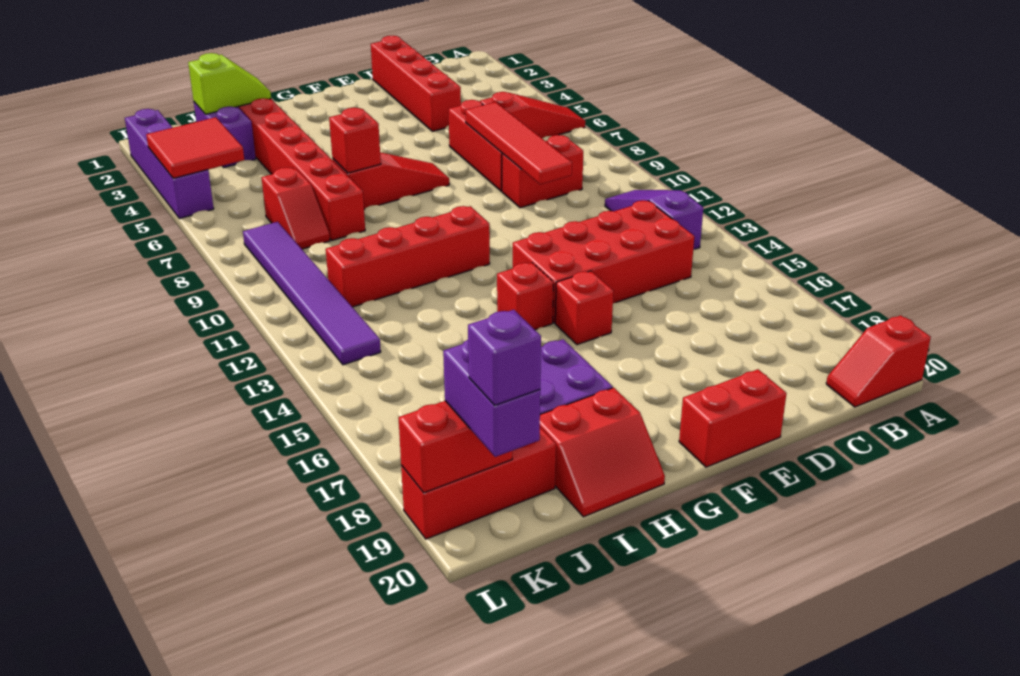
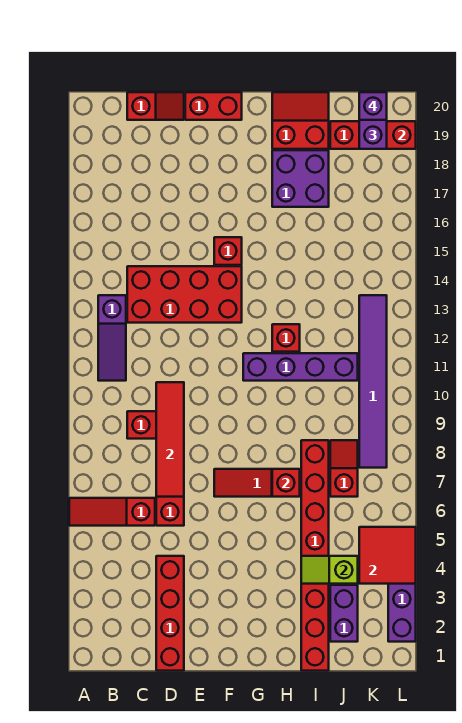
red 1x2 slope [826,315,931,407] -> red 1x2 slope moved to [127,92,184,120]
red 1x4 brick [326,206,490,307] -> purple 1x4 brick [243,353,358,381]
red 1x1 brick [497,263,553,330] -> red 1x1 brick moved to [272,324,300,352]
lime 1x2 slope [188,53,271,114] -> lime 1x2 slope moved to [301,556,358,584]

